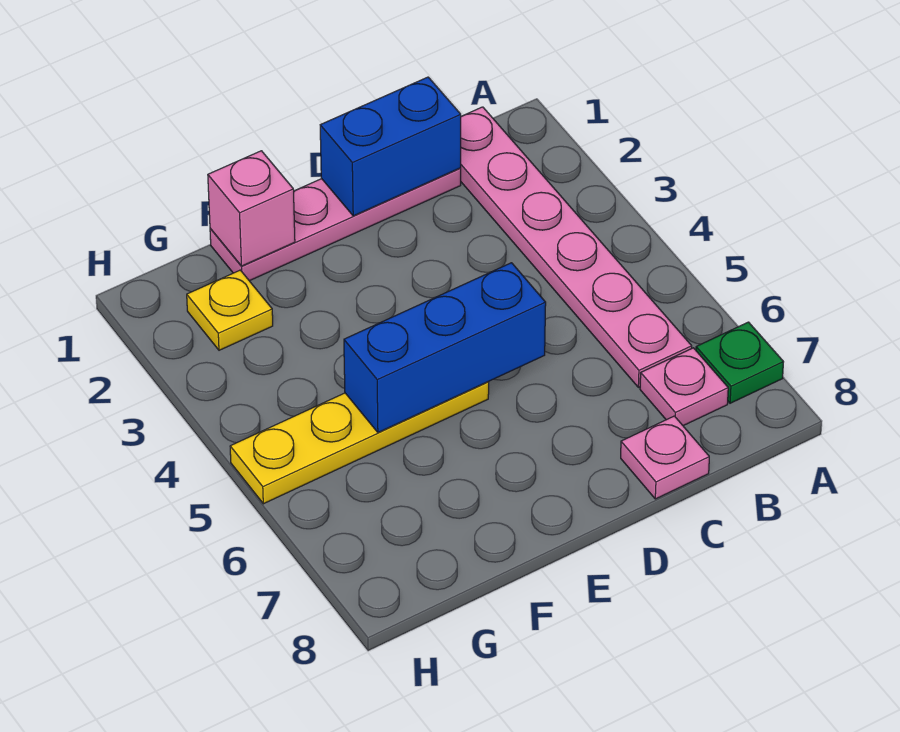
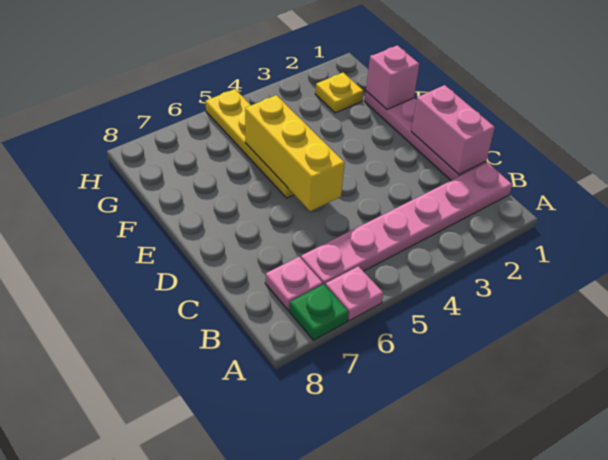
blue 1x2 brick [320,77,461,216] -> pink 1x2 brick [411,85,495,175]
pink 1x1 plate [621,416,709,499] -> pink 1x1 plate moved to [326,266,383,321]
blue 1x3 brick [344,263,546,433] -> yellow 1x3 brick [245,95,345,211]

